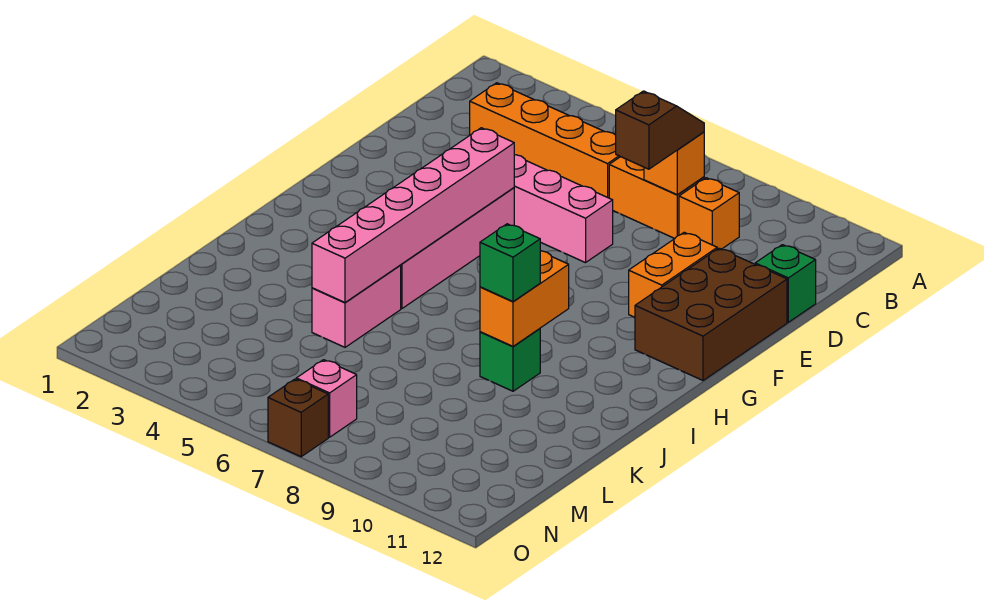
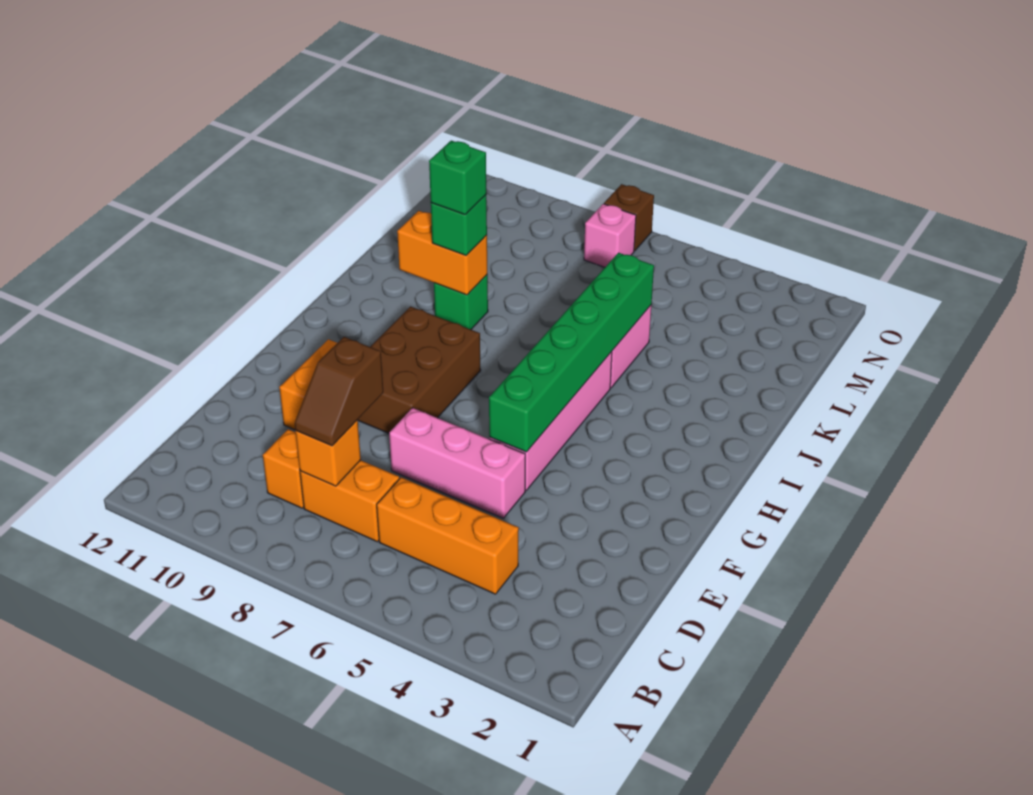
orange 1x4 brick [470,83,620,198] -> orange 1x3 brick [377,478,519,594]
green 1x1 brick [755,245,816,322] -> green 1x1 brick moved to [429,141,486,215]
brown 2x3 brick [635,248,787,380] -> brown 2x3 brick moved to [358,307,481,433]
pink 1x6 brick [312,128,514,302] -> green 1x6 brick [489,253,654,452]
orange 1x2 brick [480,251,569,346] -> orange 1x2 brick turned to [397,211,487,295]

